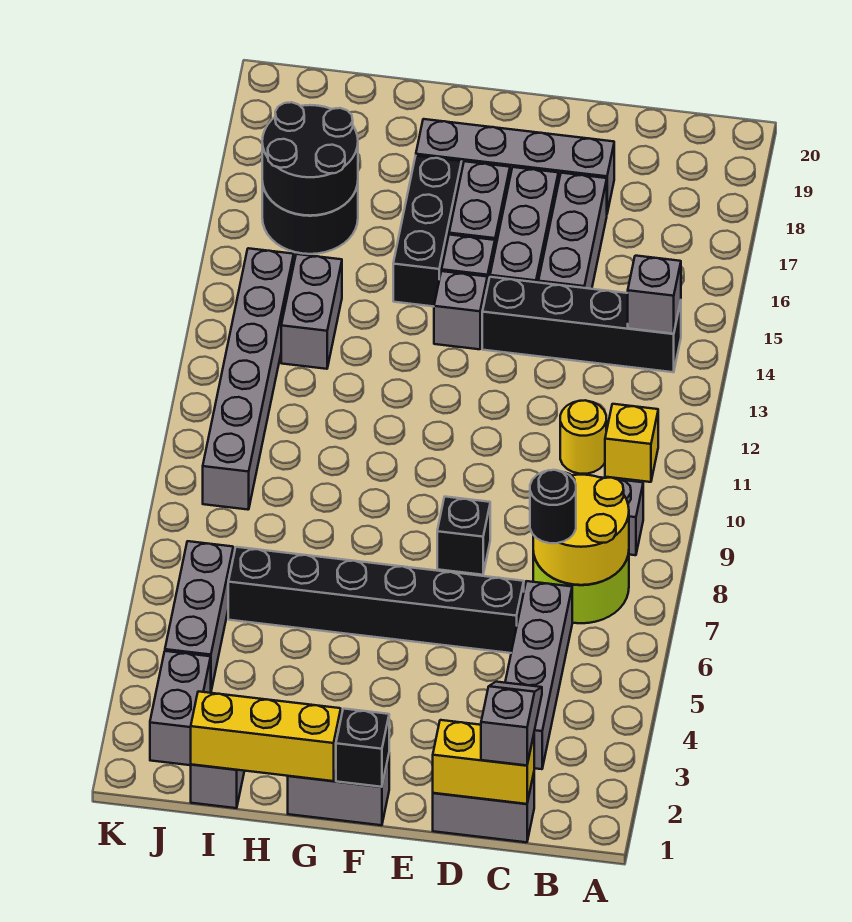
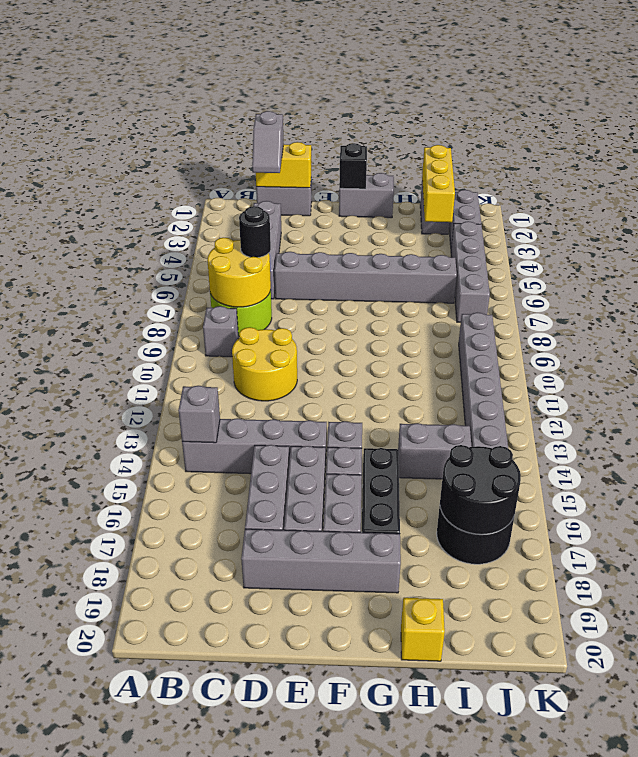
yellow 1x1 brick [605,404,658,482] -> yellow 1x1 brick moved to [401,598,445,661]
black 1x4 brick [482,277,681,372] -> grey 1x4 brick [182,418,327,474]
yellow 1x1 round brick [560,400,606,474] -> yellow 2x2 round brick [232,327,297,401]
black 1x6 brick [228,547,524,653] -> grey 1x6 brick [274,252,457,303]
black 1x1 brick [437,497,490,575] -> none
yellow 1x3 brick [191,691,341,781] -> yellow 1x3 brick turned to [422,145,455,222]
grey 1x2 brick [281,254,342,369] -> grey 1x2 brick turned to [398,423,472,479]
grey 1x3 brick [165,541,233,690] -> grey 1x4 brick [451,221,490,322]

